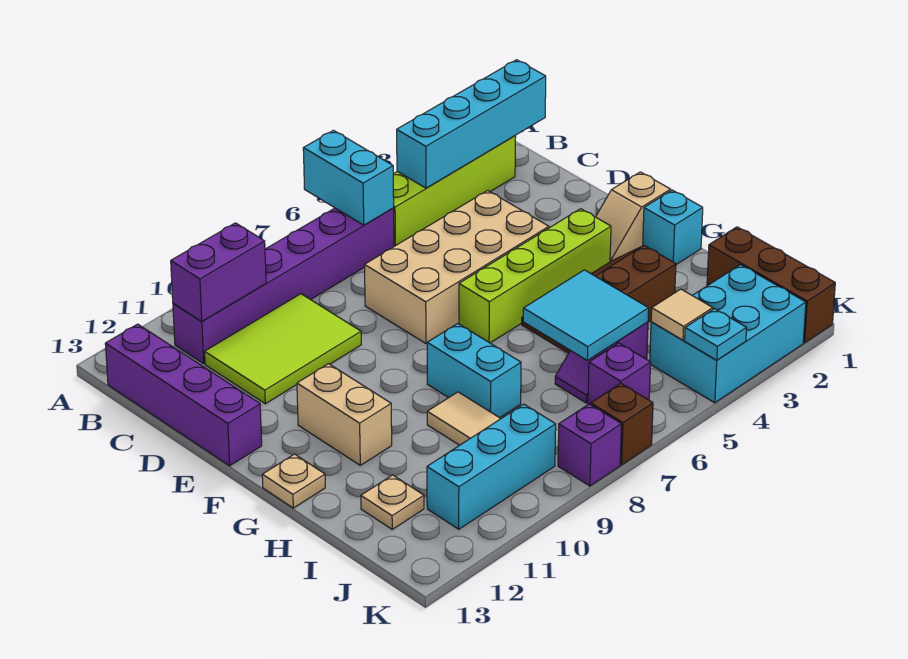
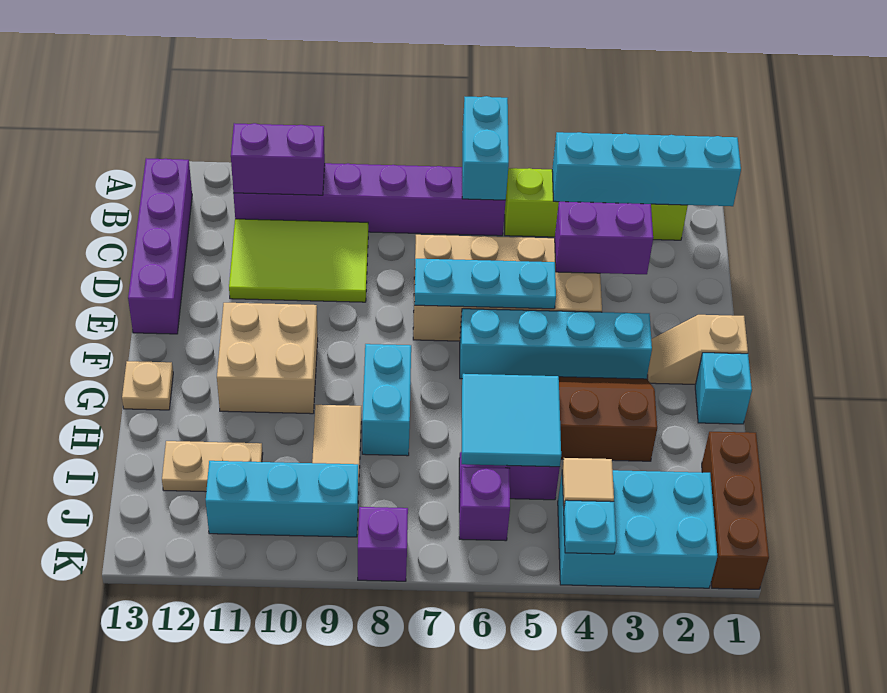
none -> purple 1x2 brick [555,202,653,274]
none -> cyan 1x3 plate [414,259,556,309]
lime 1x4 brick [459,209,611,343] -> cyan 1x4 brick [460,309,652,379]
tan 1x2 brick [297,364,392,465] -> tan 2x2 brick [217,303,318,414]
tan 1x1 plate [361,475,424,529] -> tan 1x2 plate [162,441,263,492]
brown 1x1 brick [591,384,653,465] -> none

